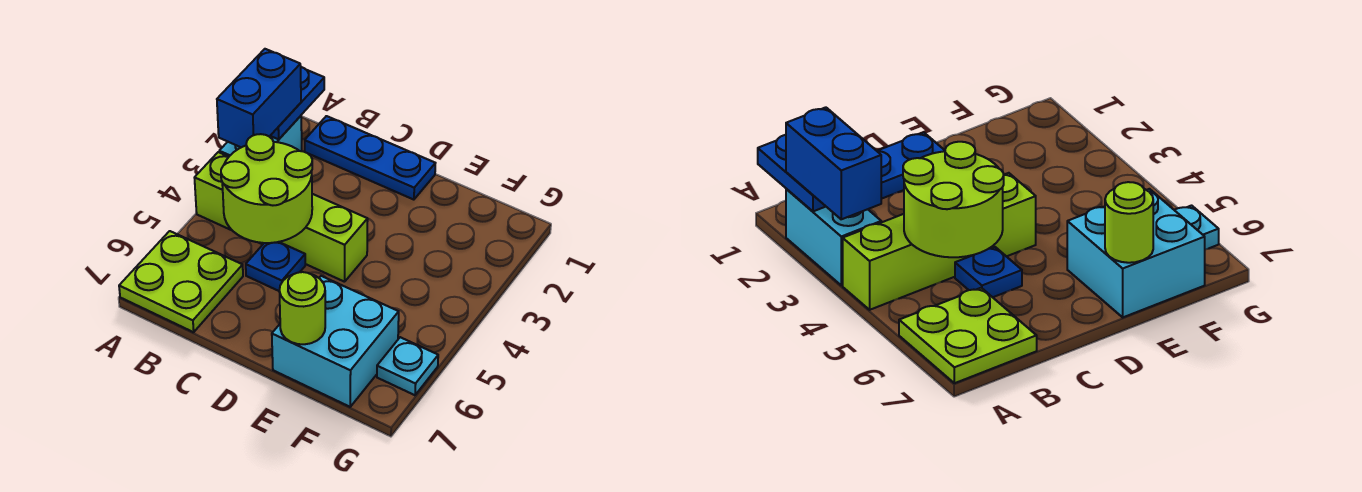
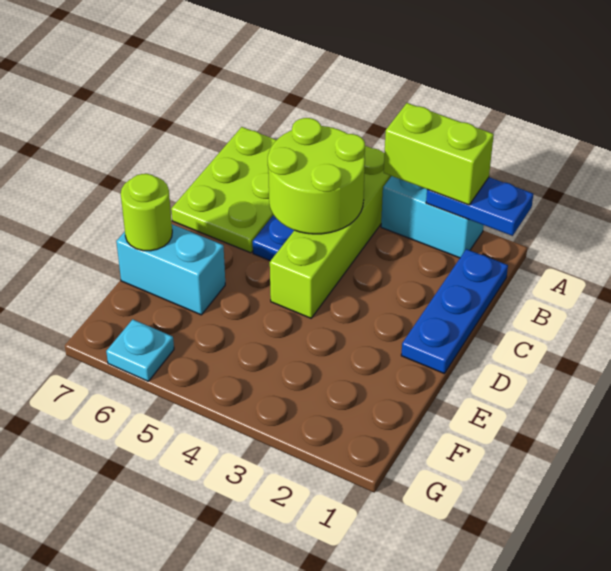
blue 1x2 brick [217,49,301,147] -> lime 1x2 brick [384,103,494,205]
lime 2x2 plate [119,231,243,332] -> lime 2x3 plate [171,127,276,253]
cyan 2x2 brick [272,276,399,407] -> cyan 1x2 brick [116,224,225,315]

